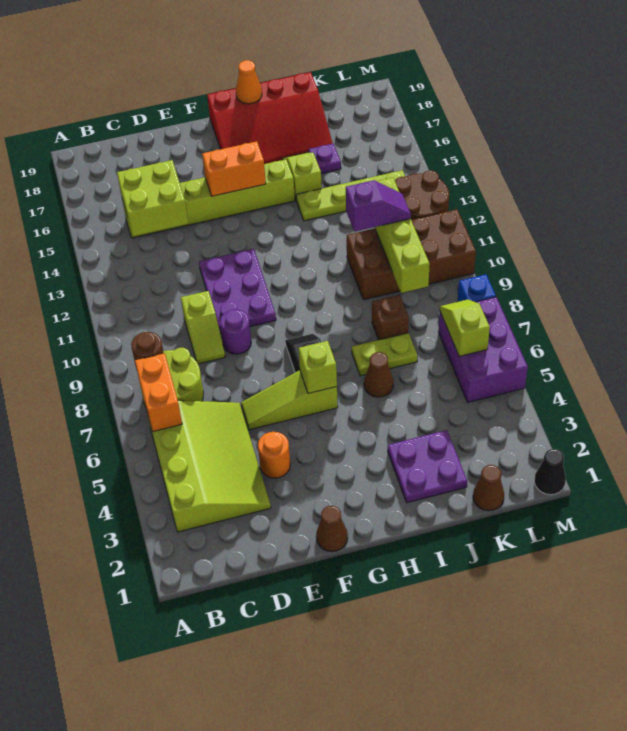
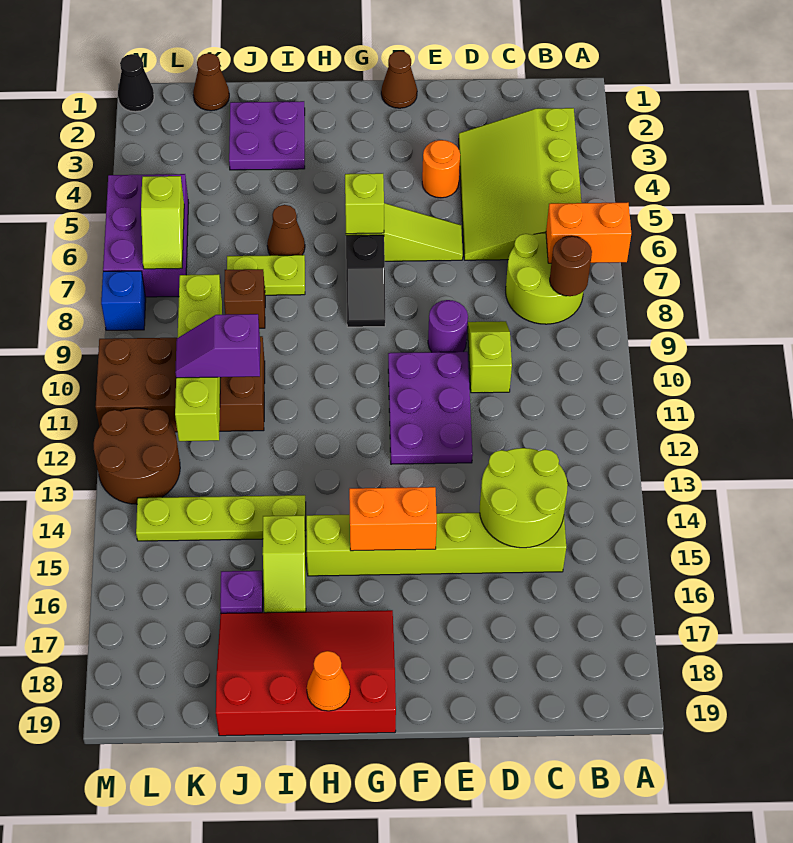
orange 1x2 brick [135,353,182,432] -> orange 1x2 brick turned to [546,202,631,263]
lime 2x2 brick [117,160,188,236] -> lime 2x2 round brick [480,448,568,548]

